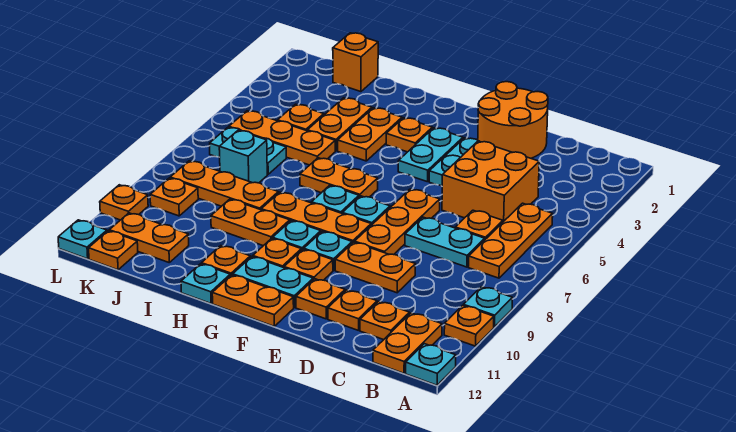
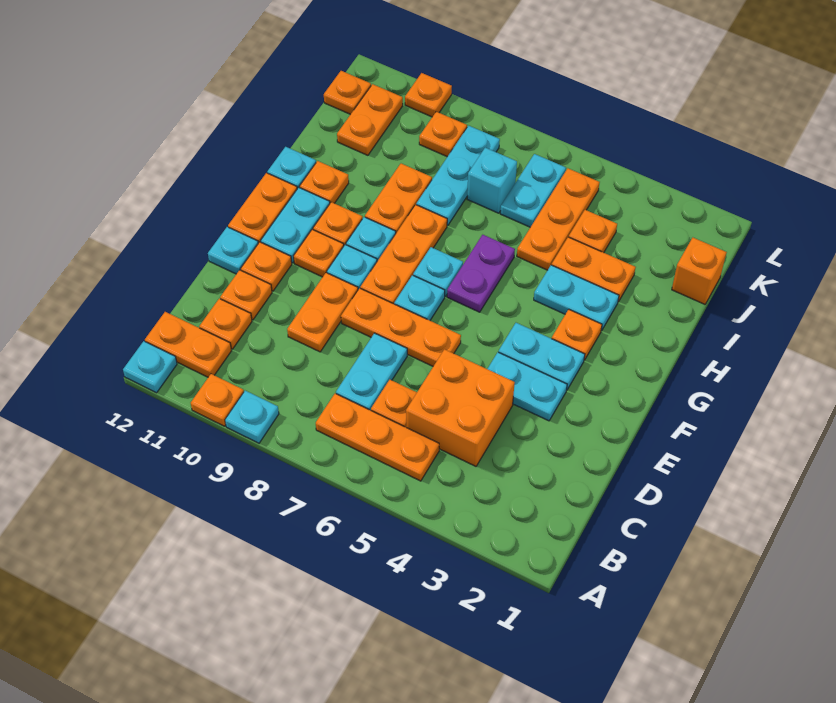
orange 2x2 round brick [478,82,548,158] -> none
orange 1x2 plate [300,158,378,197] -> purple 1x2 plate [447,235,515,312]
orange 1x2 plate [338,108,402,161] -> cyan 1x2 plate [534,265,619,331]
orange 1x3 plate [170,161,278,210] -> cyan 1x3 plate [416,126,500,226]
cyan 1x1 plate [58,220,107,259] -> cyan 1x1 plate moved to [208,227,258,274]

